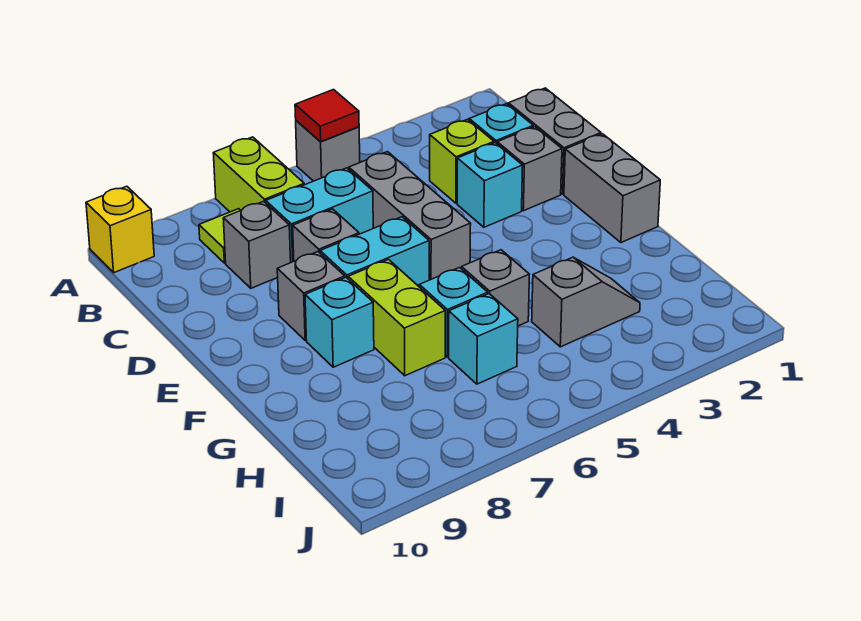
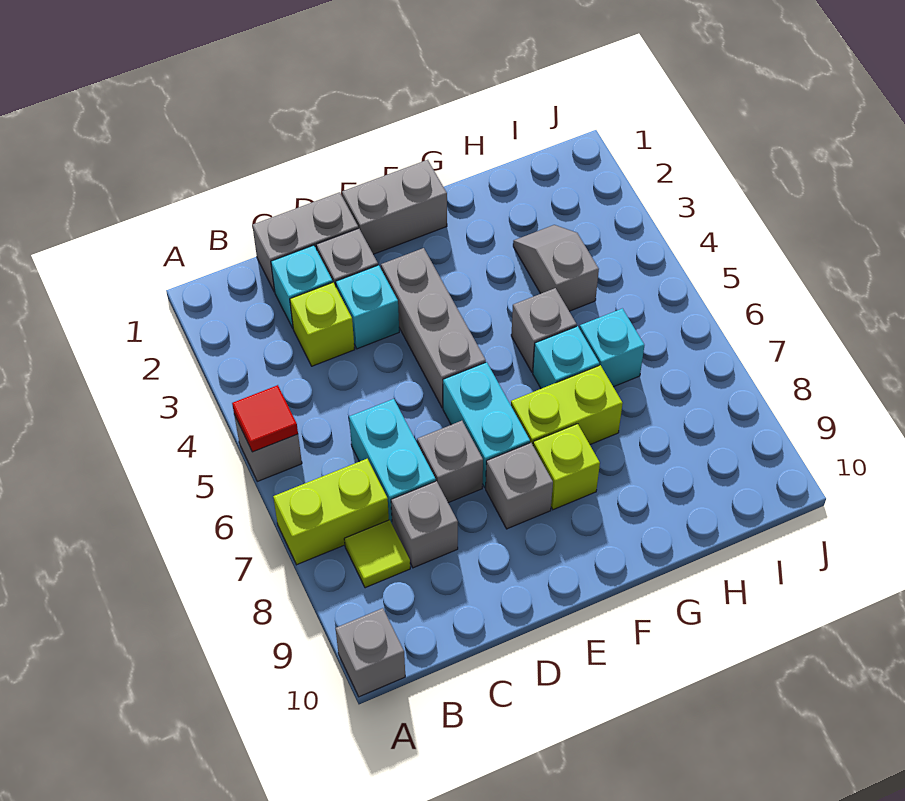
yellow 1x1 brick [86,186,154,273] -> grey 1x1 brick [336,608,405,697]
grey 1x3 brick [349,152,471,280] -> grey 1x3 brick turned to [381,248,486,408]
cyan 1x1 brick [305,277,374,367] -> lime 1x1 brick [533,424,600,510]

